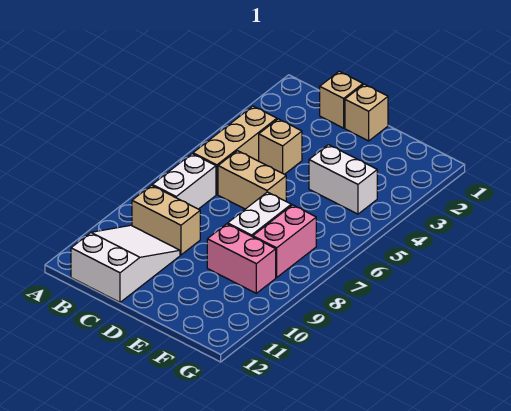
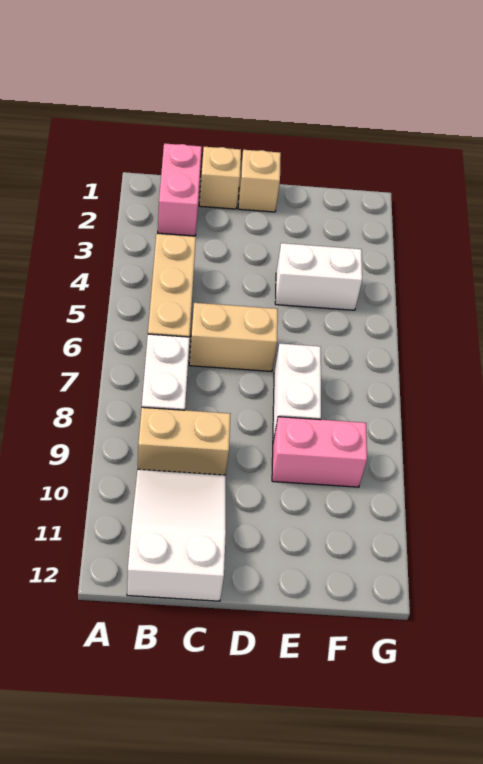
tan 1x1 brick [259,119,302,174] -> none
pink 1x2 brick [253,205,316,277] -> pink 1x2 brick moved to [158,143,202,236]

